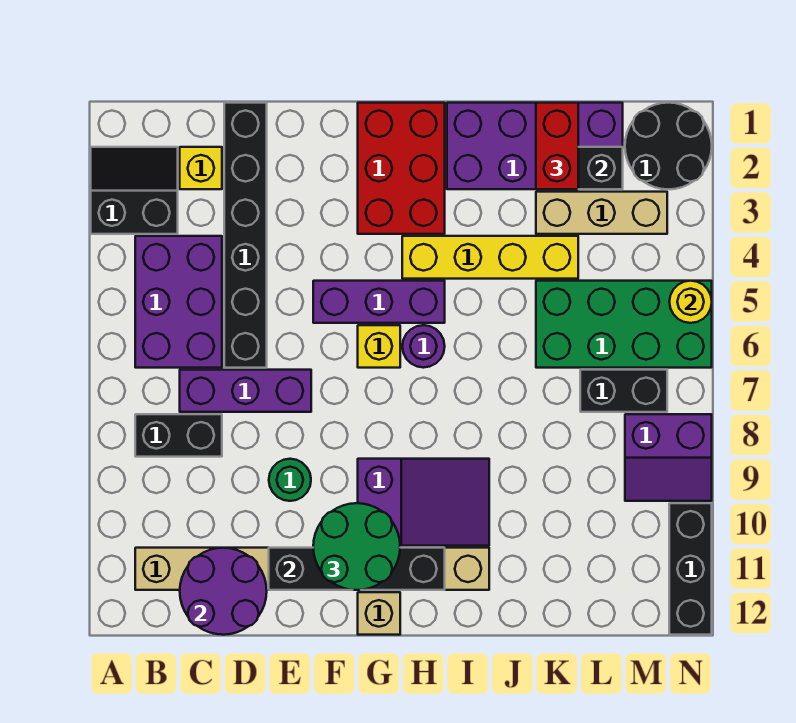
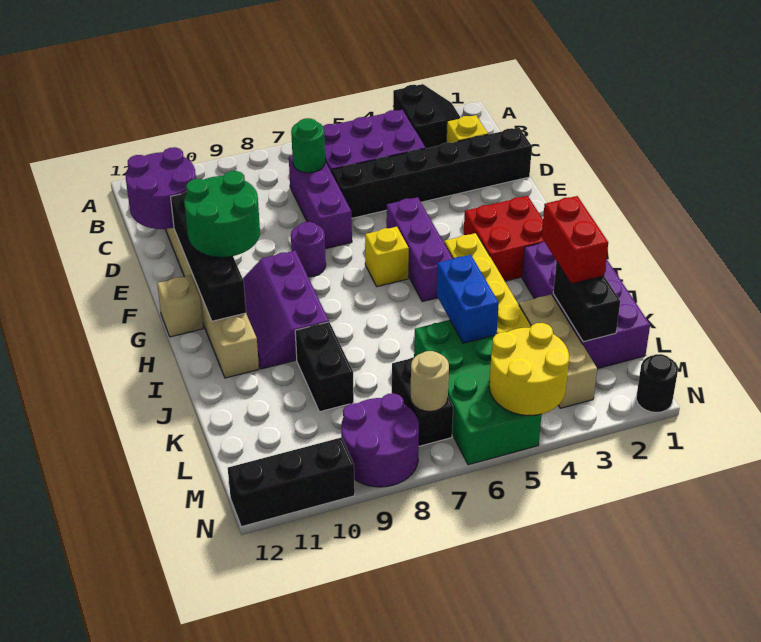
black 1x2 brick [135,414,222,457] -> black 1x2 brick moved to [295,322,354,412]
green 1x1 round brick [269,459,311,501] -> green 1x1 round brick moved to [291,118,325,173]
red 2x3 brick [358,103,445,234] -> red 2x2 brick [464,196,544,281]
purple 2x3 slope [358,459,489,546] -> purple 2x3 slope turned to [243,251,329,369]
purple 1x1 round brick [402,325,445,368] -> purple 1x1 round brick moved to [291,222,326,277]
none -> blue 1x2 brick [437,255,499,343]
red 1x2 brick [536,103,578,189] -> red 1x2 brick turned to [542,196,608,284]
black 2x2 round brick [625,103,712,189] -> black 1x1 round brick [636,354,678,413]
none -> tan 1x1 round brick [410,351,449,411]
purple 2x2 slope [625,414,712,501] -> purple 2x2 round brick [341,393,419,487]
yellow 1x1 round brick [669,281,712,323] -> yellow 2x2 round brick [489,323,569,415]

